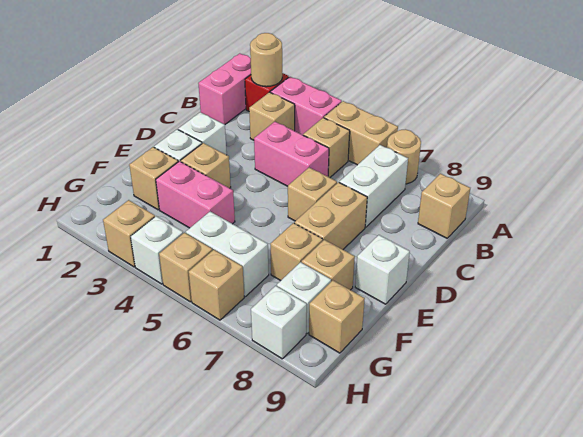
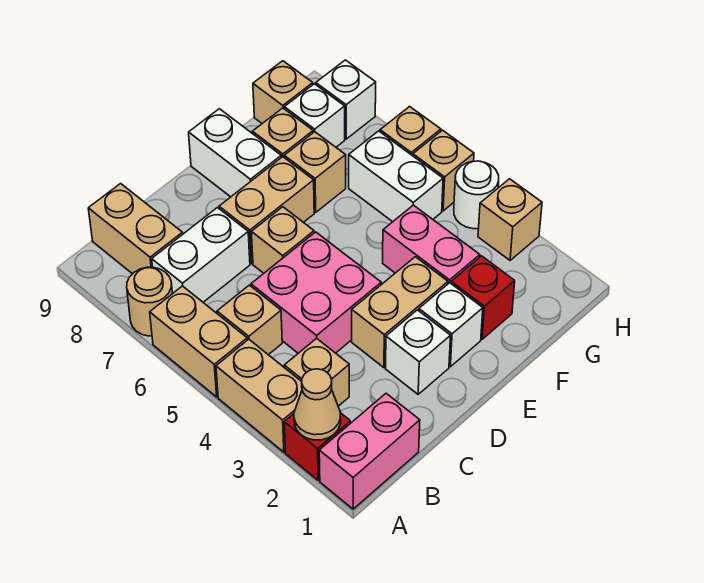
tan 1x1 round brick [250,33,282,87] -> tan 1x1 cone [294,369,341,440]
pink 1x2 brick [270,77,342,135] -> tan 1x2 brick [216,339,302,452]
tan 1x1 brick [418,174,470,238] -> tan 1x2 brick [88,184,183,274]
pink 1x2 brick [254,122,329,186] -> pink 2x2 brick [251,232,381,353]
tan 1x1 brick [181,143,231,188] -> tan 1x2 brick [352,257,448,367]
white 1x1 brick [355,235,410,304] -> white 1x2 brick [189,109,281,197]
tan 1x1 brick [129,147,178,210] -> red 1x1 brick [451,256,515,339]
white 1x1 brick [131,216,183,284] -> white 1x1 round brick [454,161,499,229]

